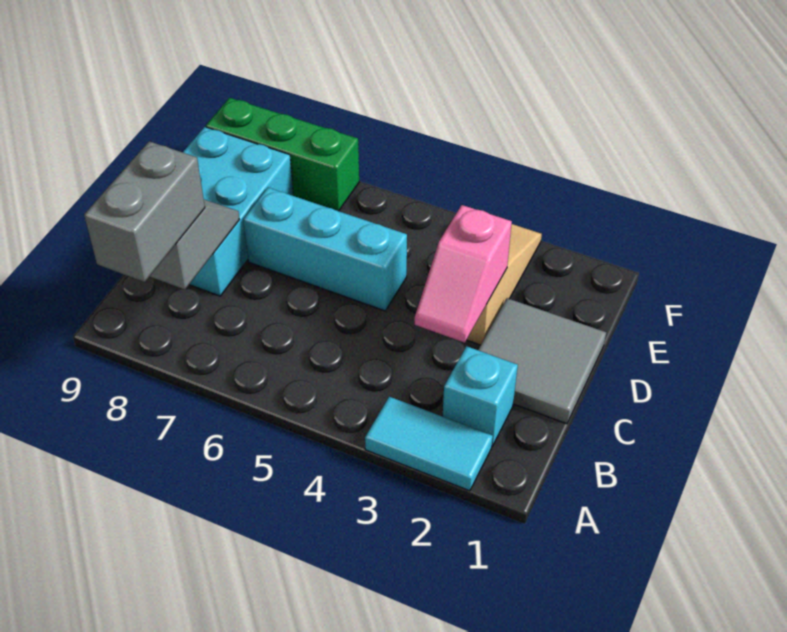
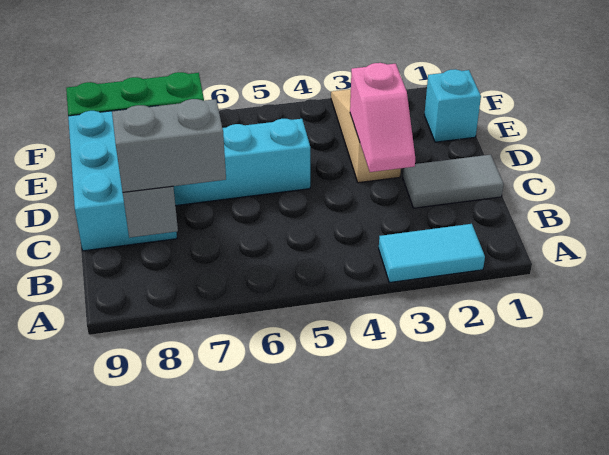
grey 1x2 brick [84,141,205,282] -> grey 1x2 brick turned to [112,99,226,192]
cyan 1x1 brick [443,346,518,446] -> cyan 1x1 brick moved to [424,69,481,142]
grey 2x2 tile [478,298,606,424] -> grey 1x2 tile [403,155,504,208]

